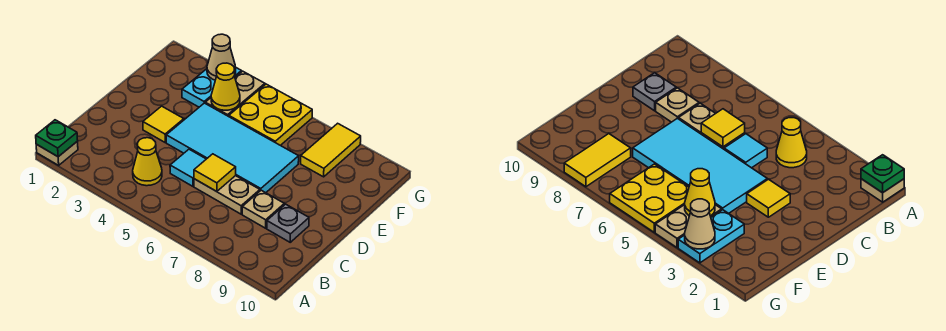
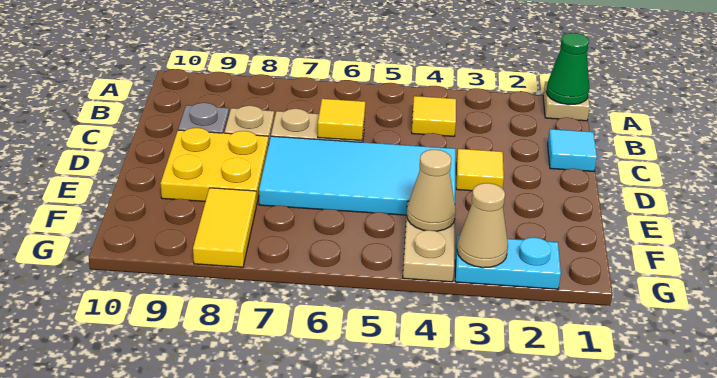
green 1x1 plate [36,120,78,157] -> green 1x1 cone [546,33,589,104]
yellow 1x1 cone [133,138,162,186] -> yellow 1x1 tile [412,96,456,136]
cyan 1x1 tile [170,149,206,186] -> cyan 1x1 tile moved to [548,129,597,171]
cyan 1x2 plate [182,68,241,107] -> cyan 1x2 plate turned to [455,235,561,289]
yellow 1x1 cone [211,63,240,110] -> tan 1x1 cone [407,150,456,231]
yellow 2x2 plate [229,84,312,145] -> yellow 2x2 plate moved to [160,128,269,205]

